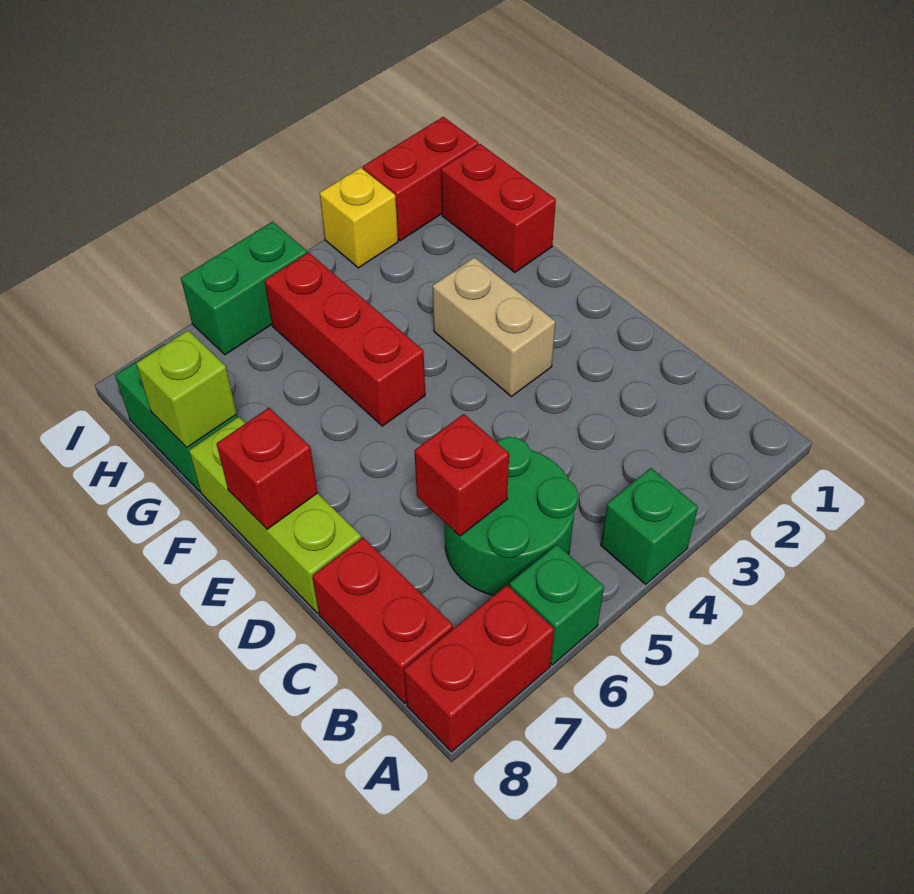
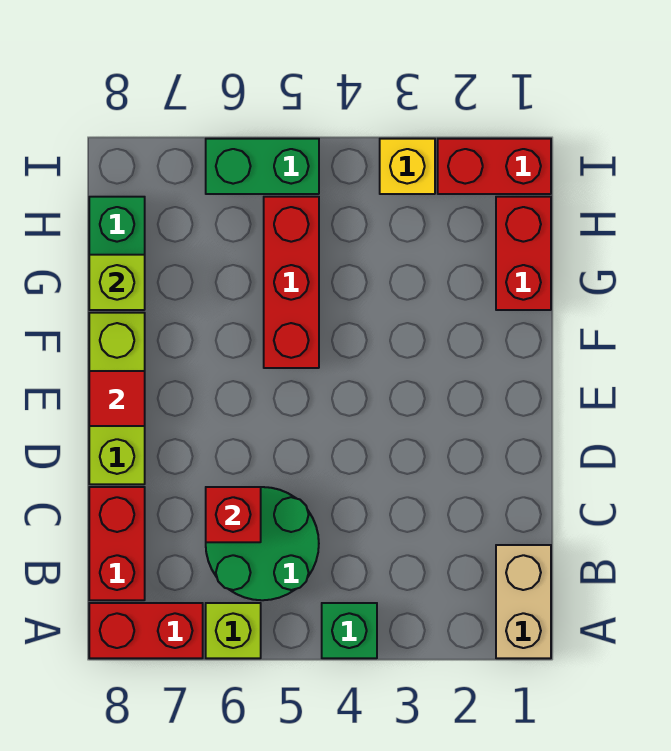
green 1x1 brick [509,545,604,665] -> lime 1x1 brick [206,603,261,658]
tan 1x2 brick [433,257,555,396] -> tan 1x2 brick moved to [496,545,551,658]
red 1x1 brick [216,408,318,529] -> red 1x1 tile [89,371,145,426]

